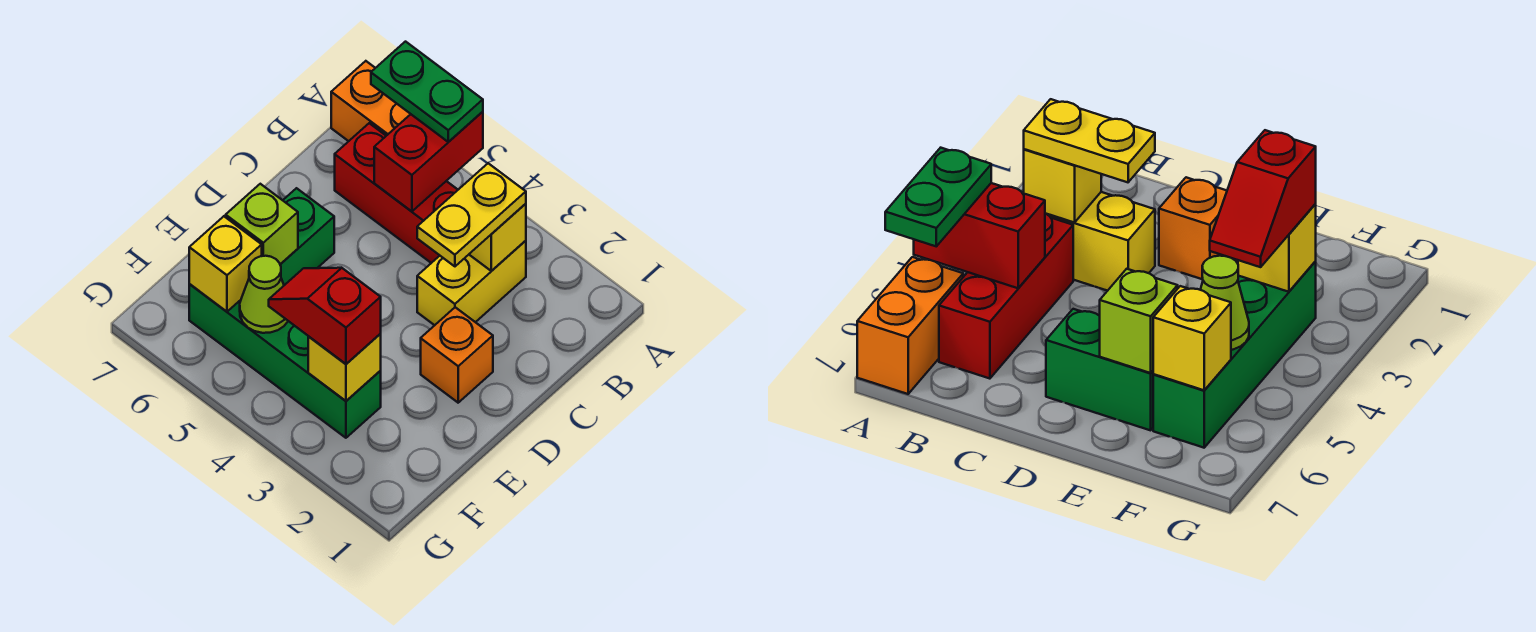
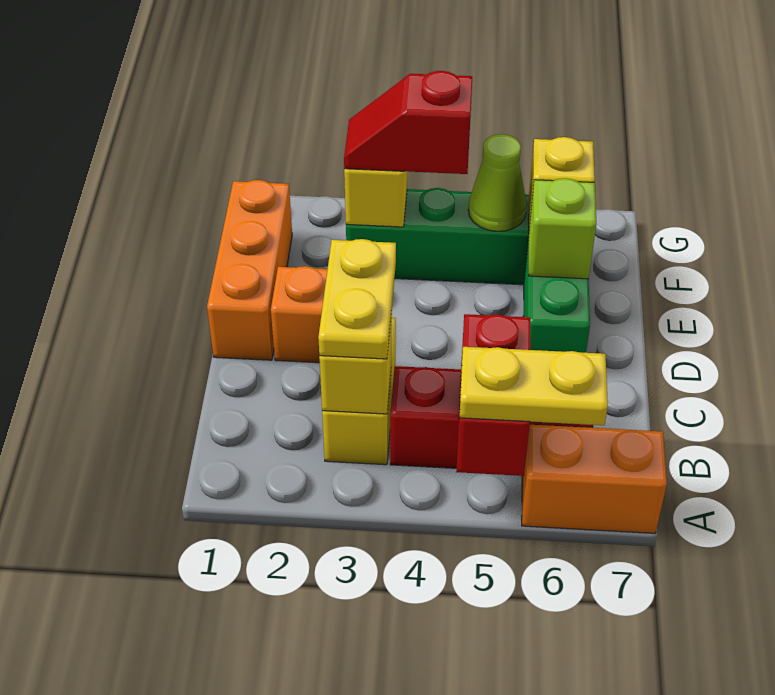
green 1x2 plate [371,42,483,142] -> yellow 1x2 plate [459,347,608,425]
none -> orange 1x3 brick [207,180,292,360]
red 1x2 slope [269,268,381,364] -> red 1x2 slope turned to [344,71,472,174]

